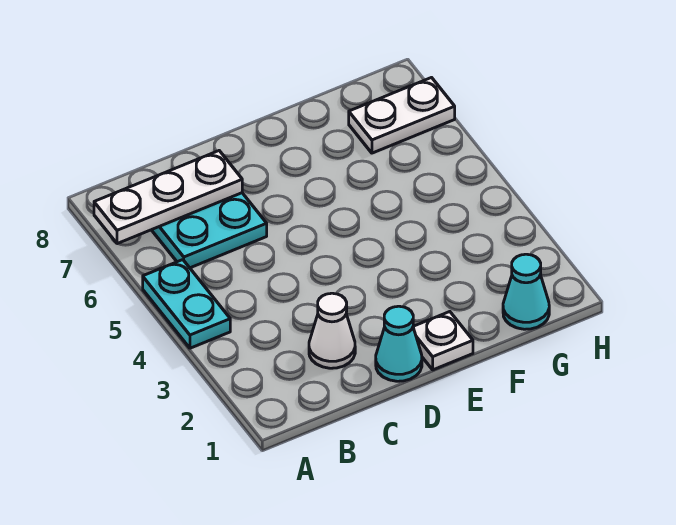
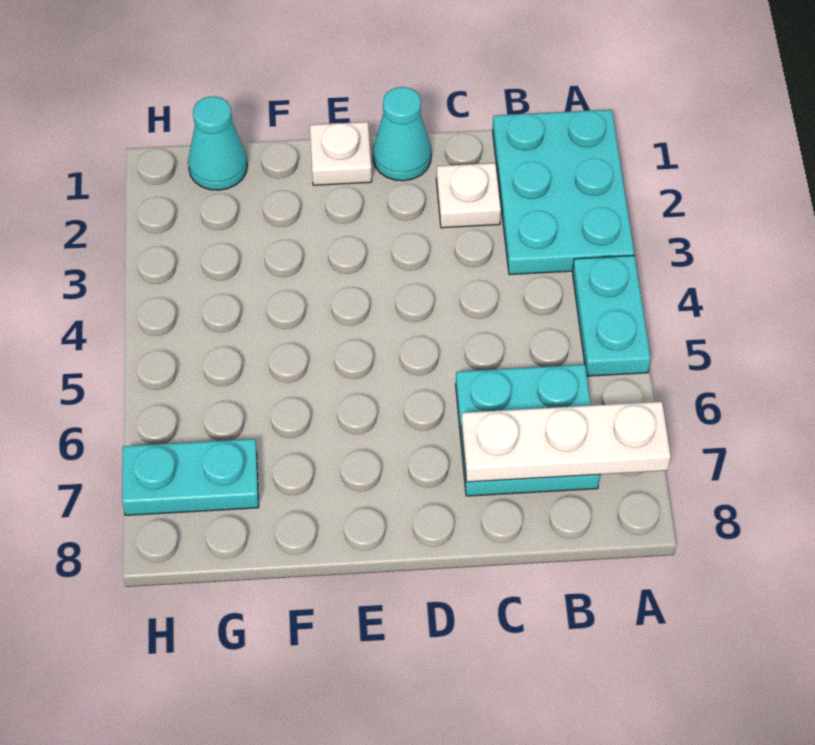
none -> cyan 2x3 plate [493,110,634,275]
white 1x1 cone [309,293,355,368] -> white 1x1 plate [436,163,501,228]
white 1x2 plate [349,78,455,153] -> cyan 1x2 plate [122,439,259,515]

